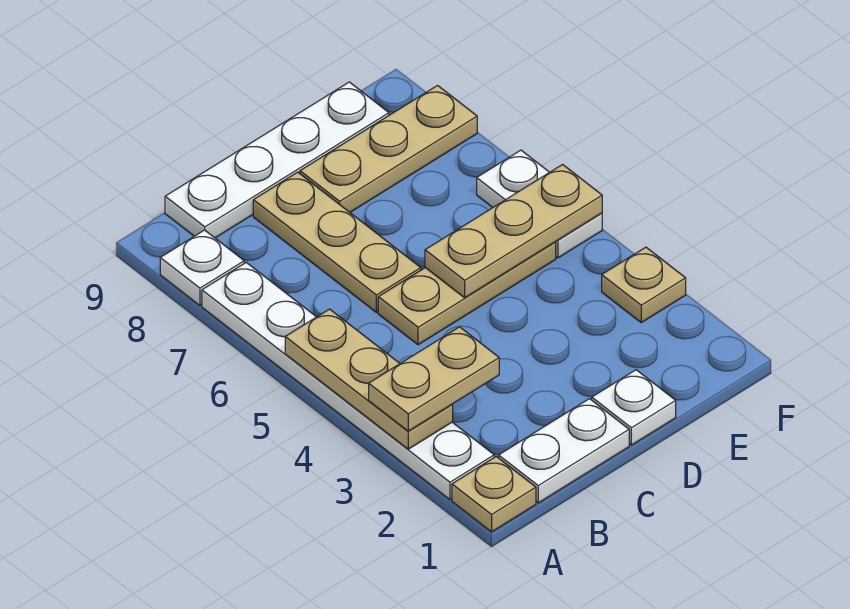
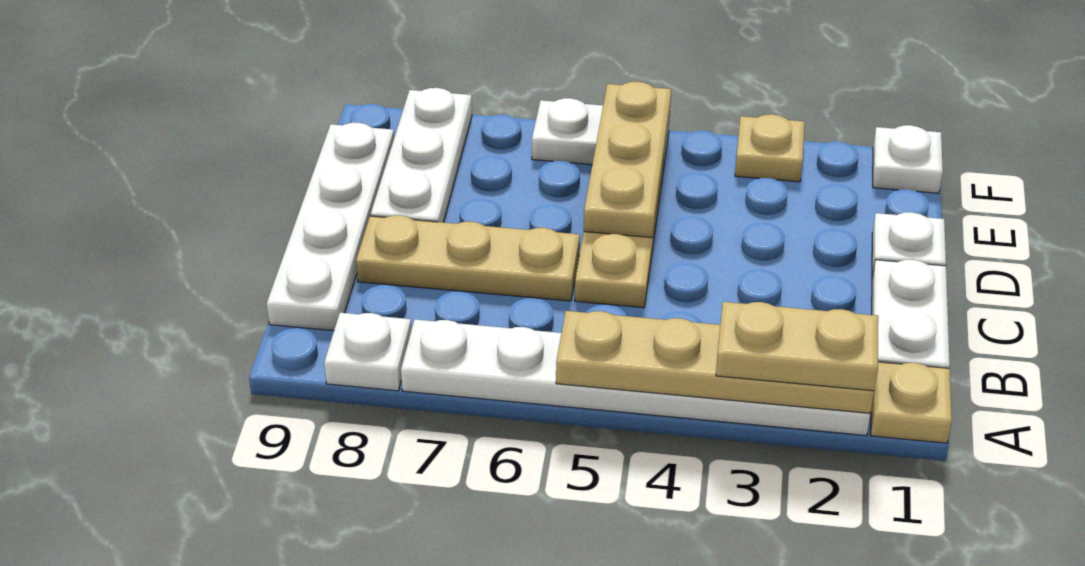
tan 1x3 plate [285,309,453,449] -> tan 1x4 plate [556,311,874,413]
tan 1x2 plate [369,327,499,431] -> tan 1x2 plate turned to [716,302,878,391]
tan 1x3 plate [300,86,477,212] -> white 1x3 plate [371,88,472,222]
none -> white 1x1 plate [873,125,943,193]

